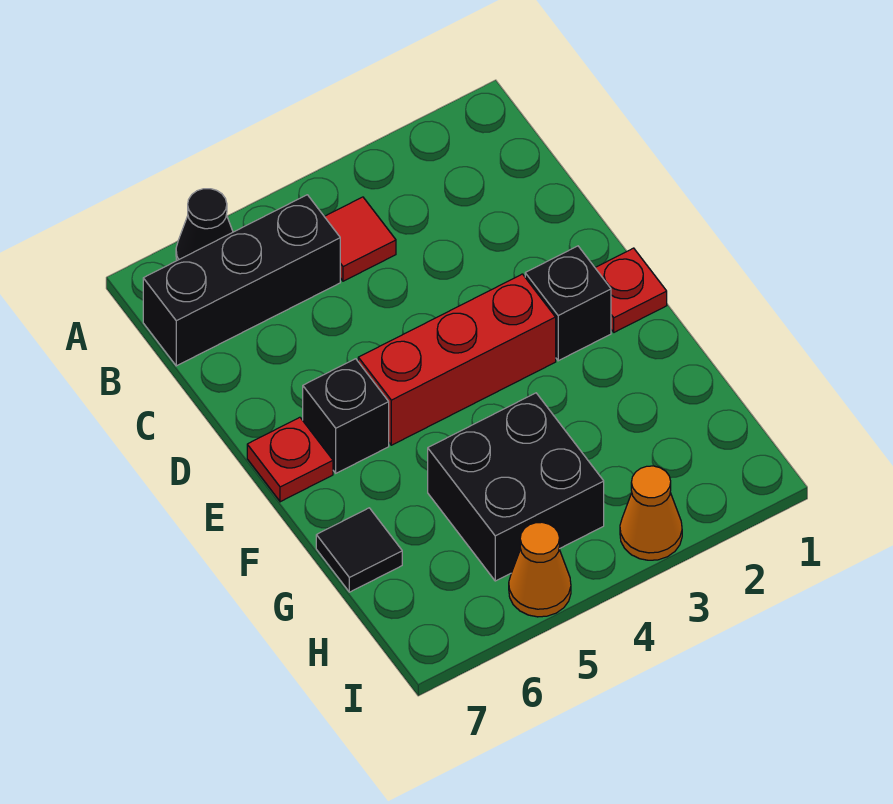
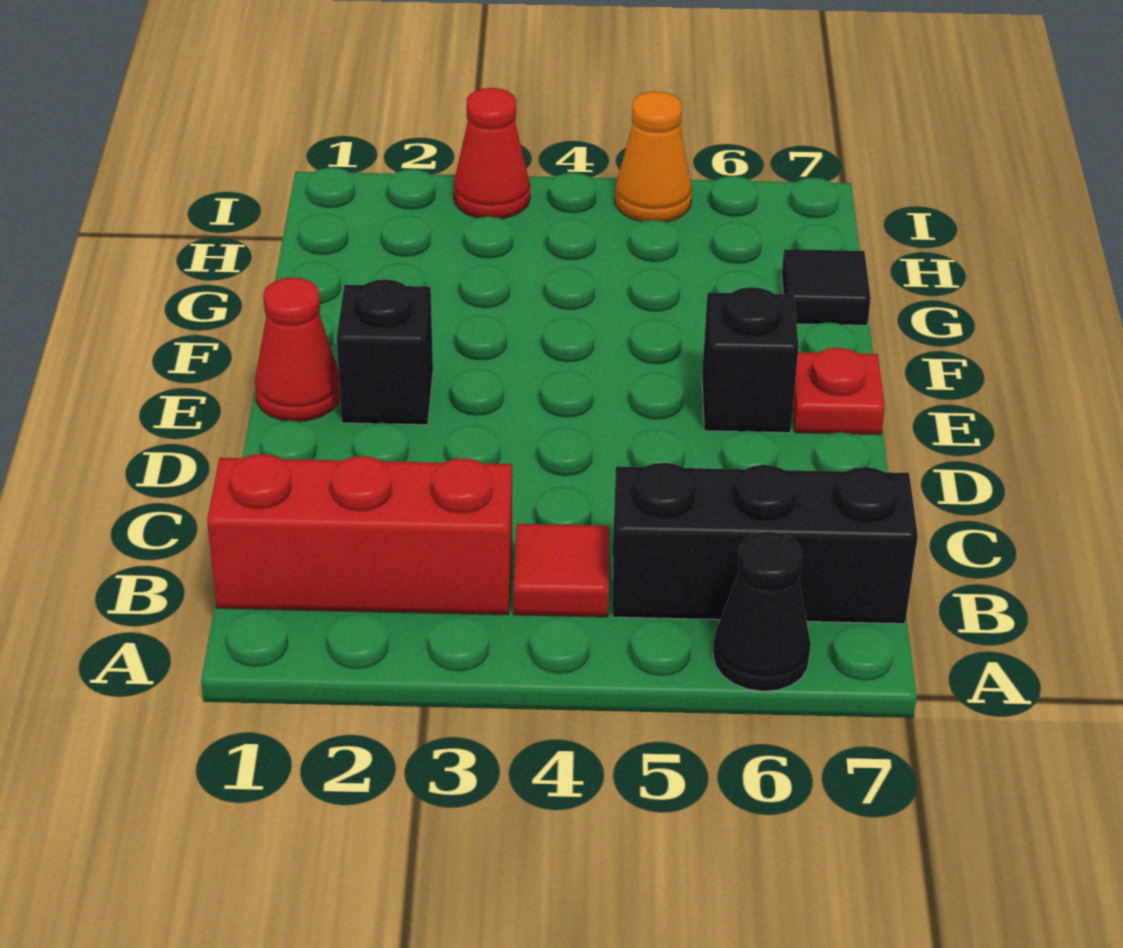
red 1x1 plate [595,248,667,332] -> red 1x1 cone [255,277,340,422]
red 1x3 brick [358,274,556,445] -> red 1x3 brick moved to [207,454,512,615]
black 2x2 brick [428,393,604,581] -> none
orange 1x1 cone [620,466,682,560] -> red 1x1 cone [453,88,530,219]

